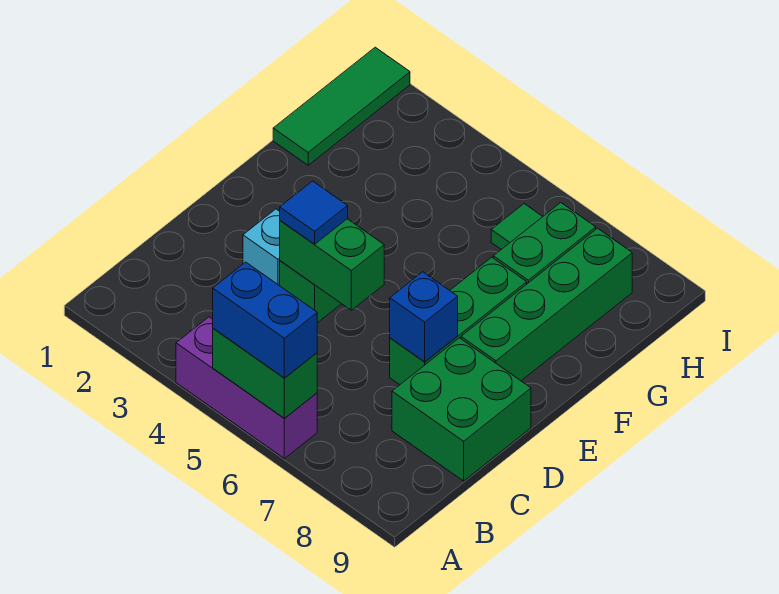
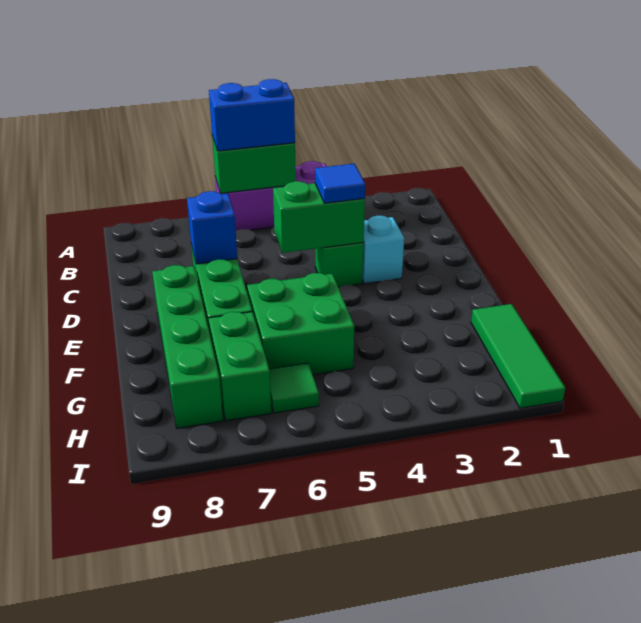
green 2x2 brick [392,338,531,481] -> green 2x2 brick moved to [247,273,354,375]

